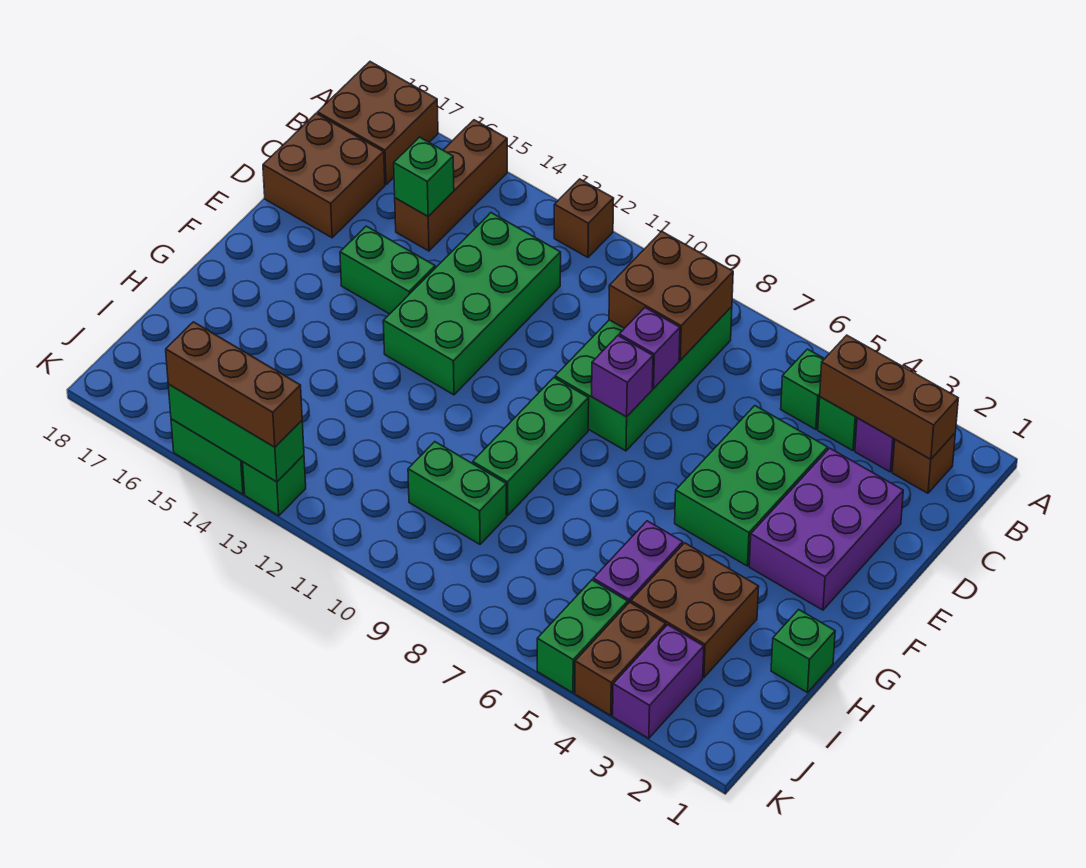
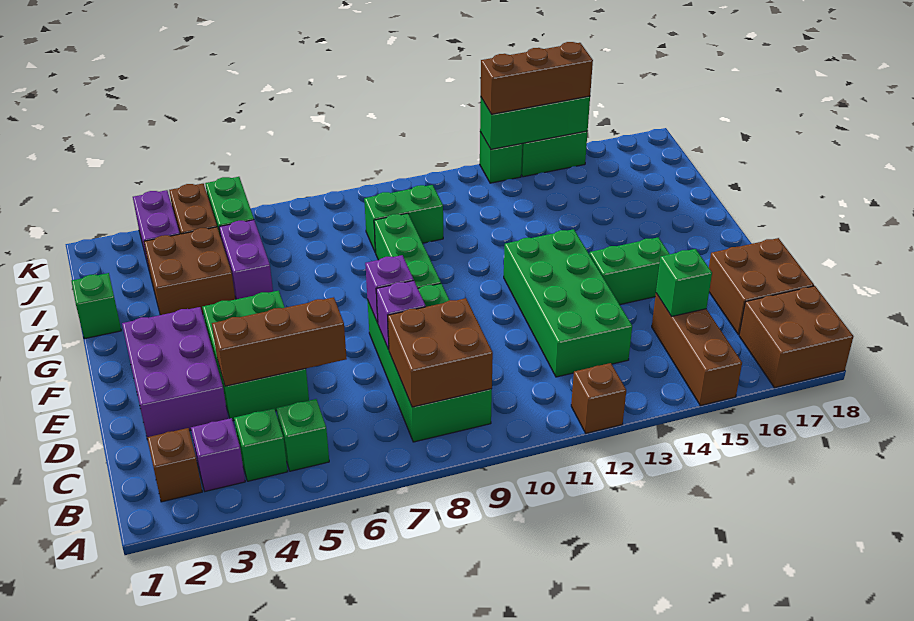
brown 1x3 brick [820,335,958,459] -> brown 1x3 brick moved to [212,297,347,386]

